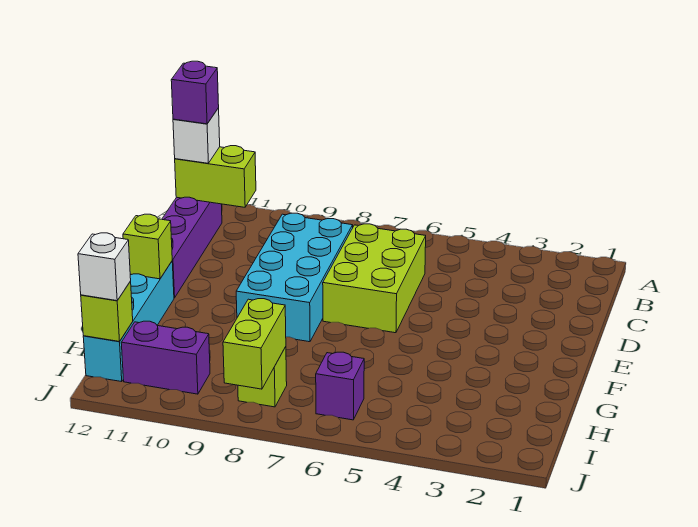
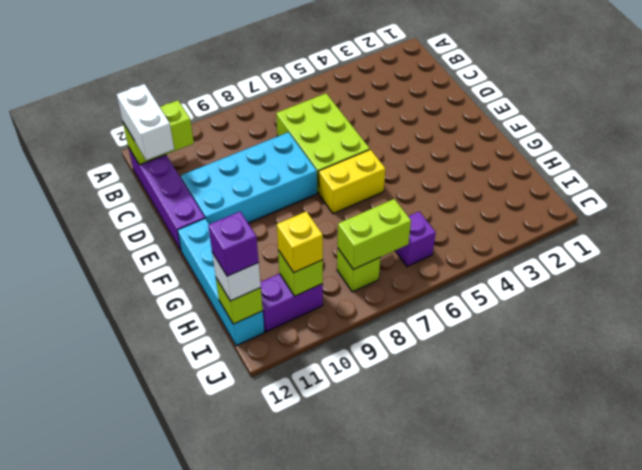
white 1x1 brick [173,108,220,163] -> white 1x2 brick [117,84,174,160]
purple 1x1 brick [171,61,219,124] -> purple 1x1 brick moved to [208,212,259,276]
cyan 2x4 brick [236,213,353,342] -> cyan 2x4 brick turned to [181,132,317,224]
none -> yellow 1x2 brick [319,149,385,214]
lime 1x1 brick [123,214,172,279] -> lime 1x1 brick moved to [278,250,323,296]
lime 1x2 brick [223,299,286,389] -> lime 1x2 brick turned to [338,199,411,269]
none -> yellow 1x1 brick [277,211,323,273]

